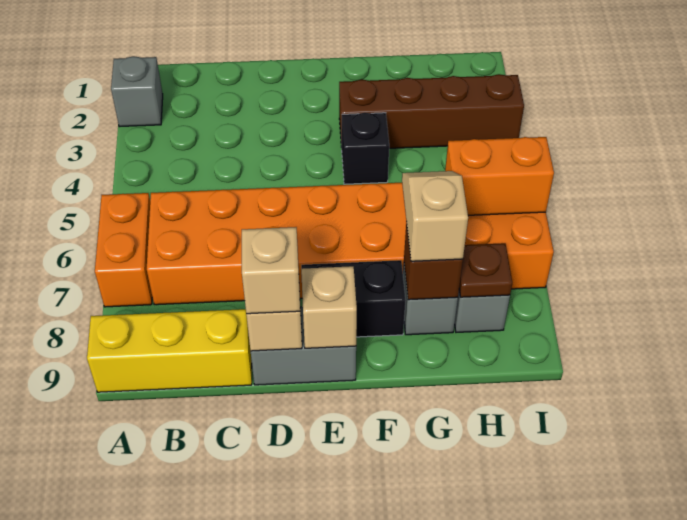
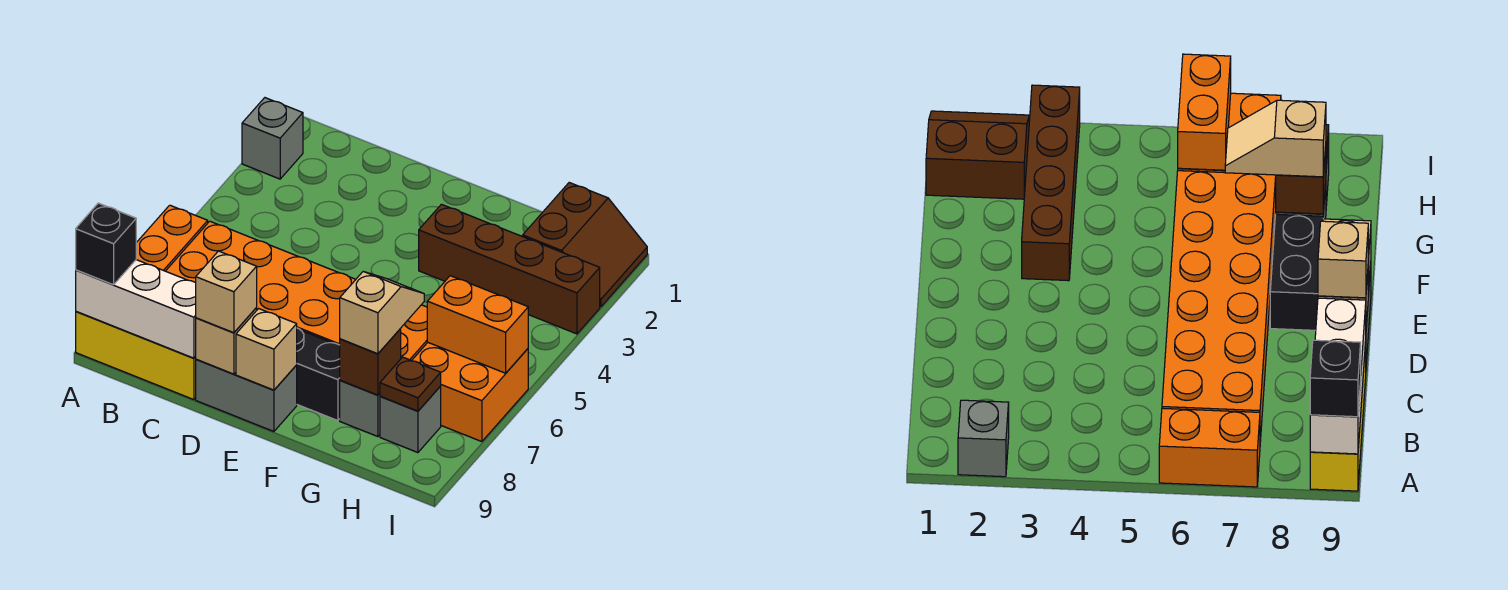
none -> white 1x3 brick [76,260,196,358]
black 1x1 brick [342,113,389,184] -> black 1x1 brick moved to [76,203,136,285]
none -> brown 2x2 slope [523,183,647,307]

